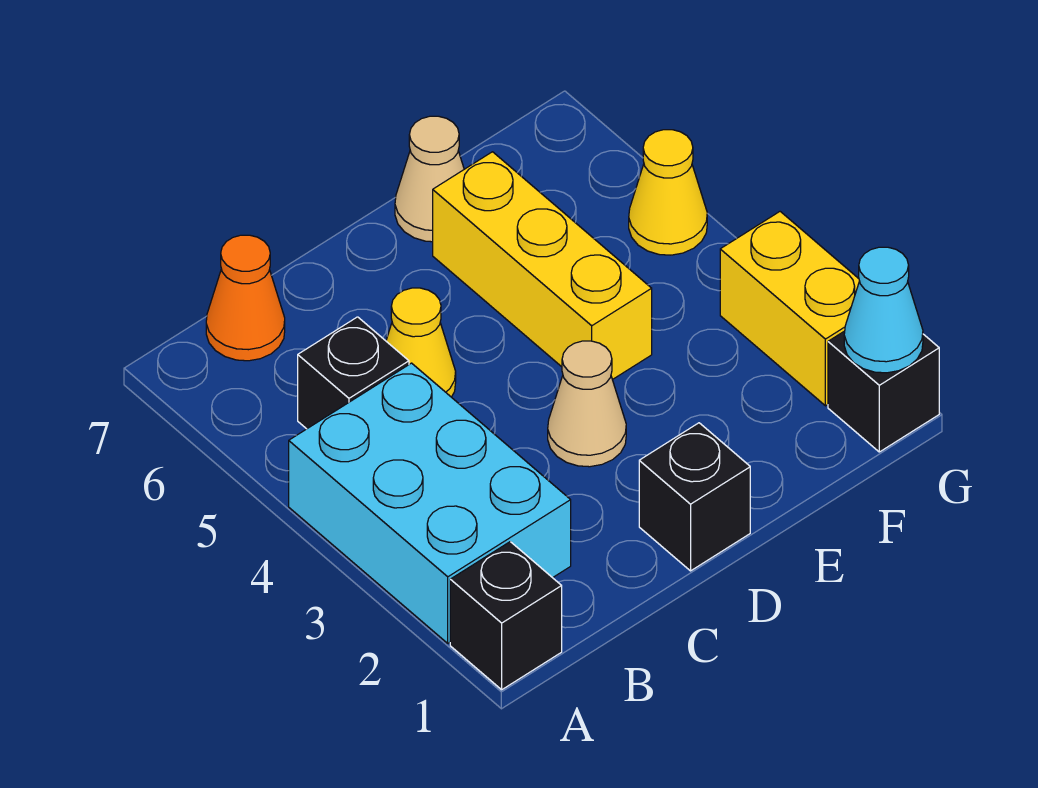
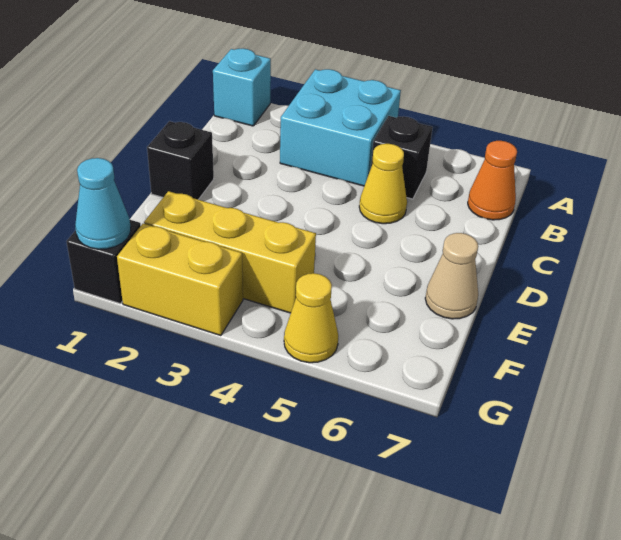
black 1x1 brick [450,542,562,690] -> cyan 1x1 brick [213,48,271,126]
cyan 2x3 brick [289,363,571,643] -> cyan 2x2 brick [280,69,401,186]
tan 1x1 cone [548,341,626,467] -> none
yellow 1x3 brick [433,152,652,380] -> yellow 1x3 brick moved to [144,191,316,313]

